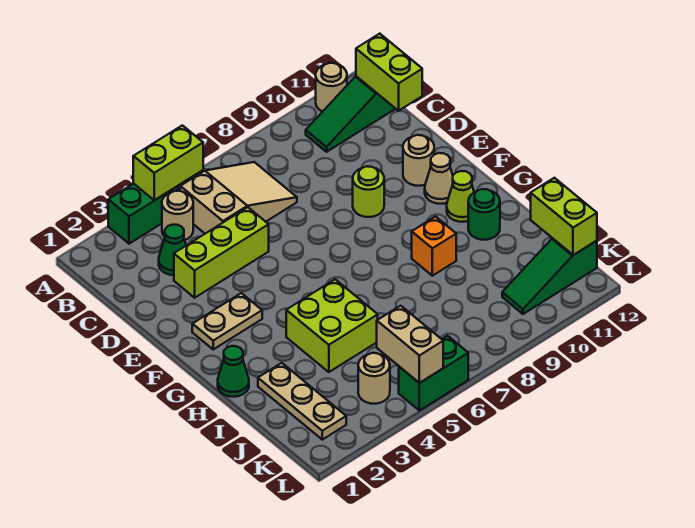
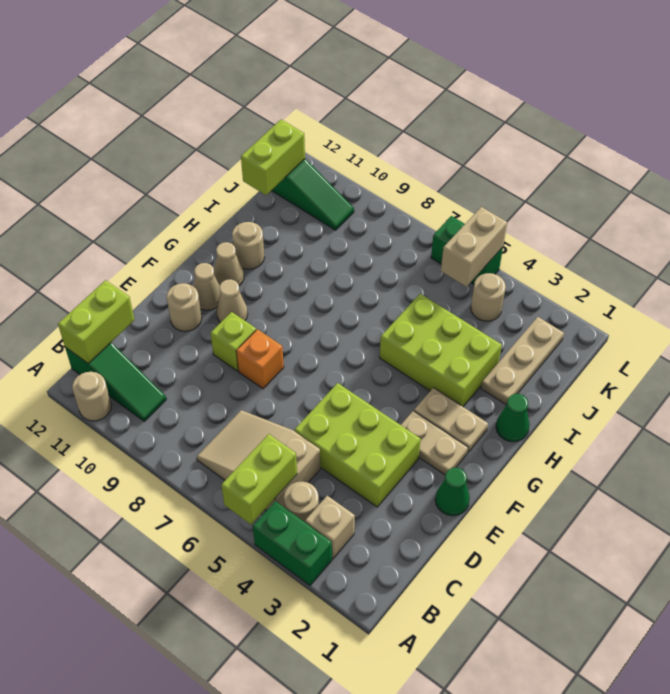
lime 1x2 brick [133,125,203,200] -> lime 1x2 brick turned to [221,434,297,524]
none -> tan 1x1 brick [305,496,355,559]
green 1x1 cone [159,225,186,275] -> green 1x1 cone moved to [435,467,470,516]
lime 1x3 brick [174,207,269,298] -> lime 2x3 brick [295,383,421,507]
lime 1x1 round brick [353,166,384,217] -> lime 1x1 brick [210,312,256,371]
none -> tan 1x1 cone [216,279,248,323]
none -> tan 1x2 plate [414,388,488,452]
lime 1x1 cone [447,171,474,222] -> tan 1x1 cone [214,242,244,286]
lime 2x2 brick [286,279,378,372] -> lime 2x3 brick [380,294,502,407]
orange 1x1 brick [412,217,456,276] -> orange 1x1 brick moved to [236,329,284,389]
green 1x1 round brick [468,189,500,240] -> tan 1x1 round brick [232,222,265,269]

